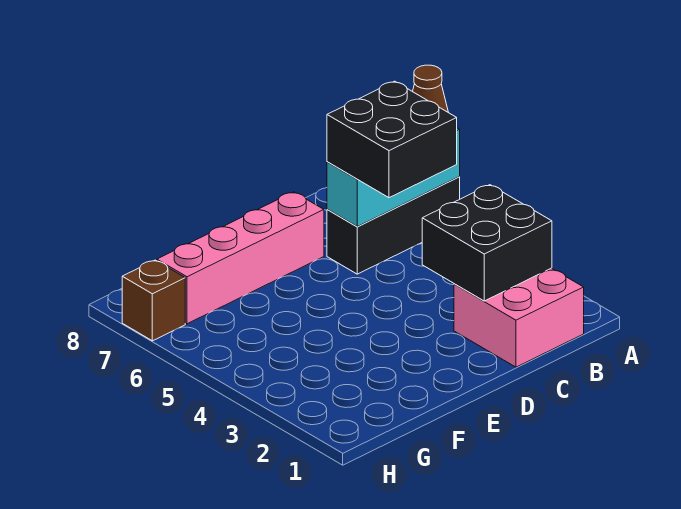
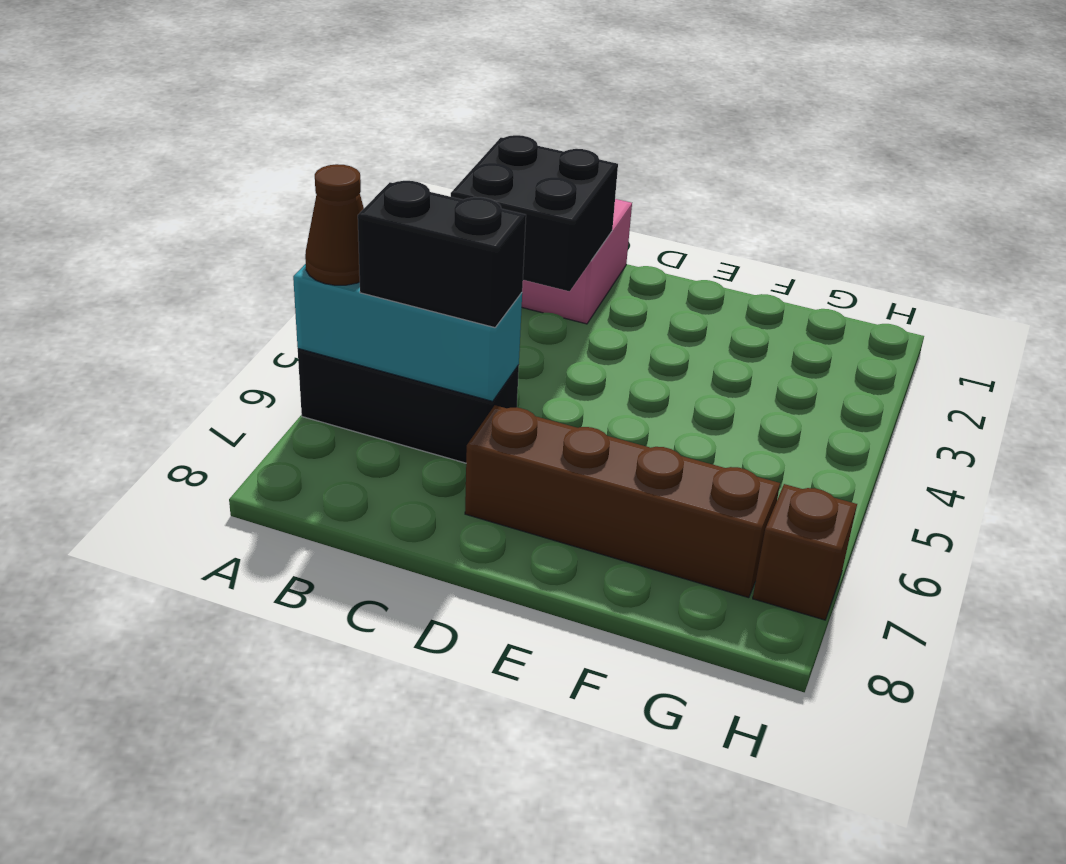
black 2x2 brick [327,81,457,198] -> black 1x2 brick [358,181,526,328]
pink 1x4 brick [157,192,324,324] -> brown 1x4 brick [465,405,780,598]

